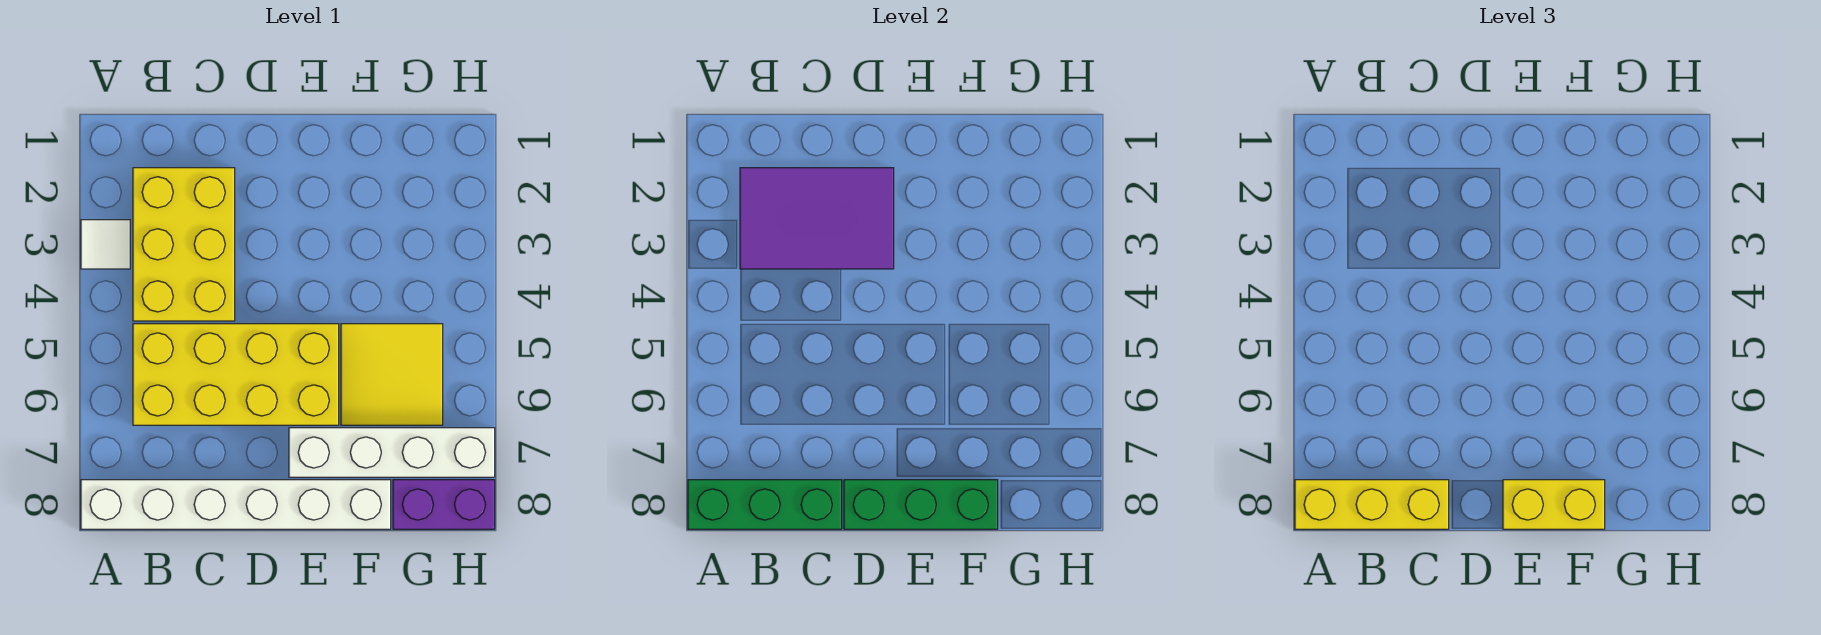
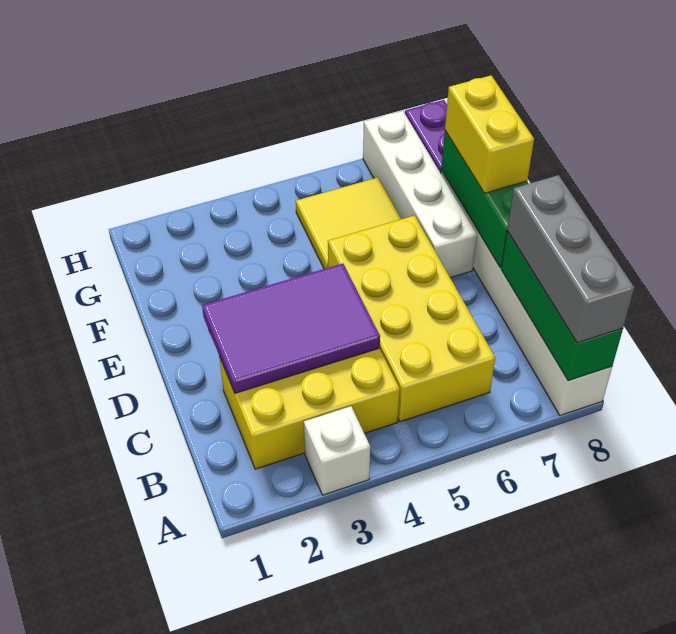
white 1x1 tile [81,220,130,269] -> white 1x1 brick [304,406,370,495]
yellow 1x3 brick [1295,480,1449,529] -> grey 1x3 brick [507,175,634,343]
purple 2x3 tile [740,168,894,269] -> purple 2x3 tile turned to [202,264,380,393]

